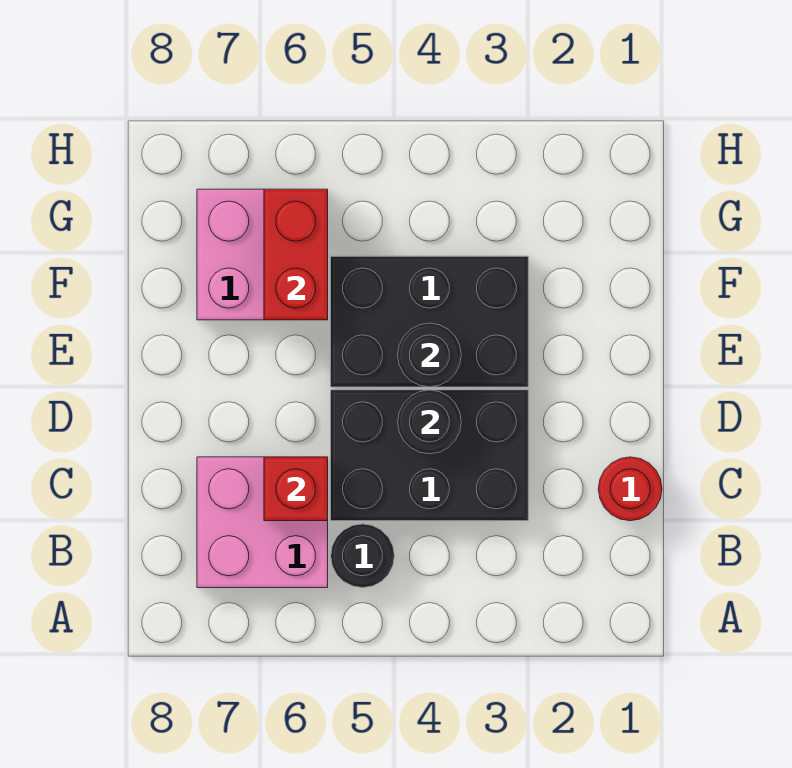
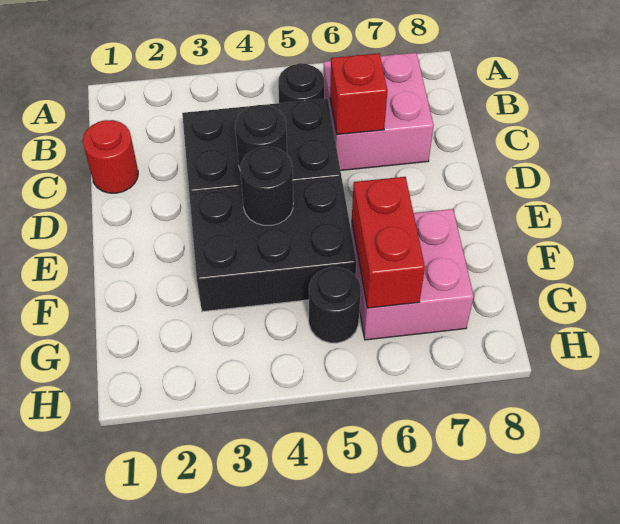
none -> black 1x1 round brick [309,267,361,343]

